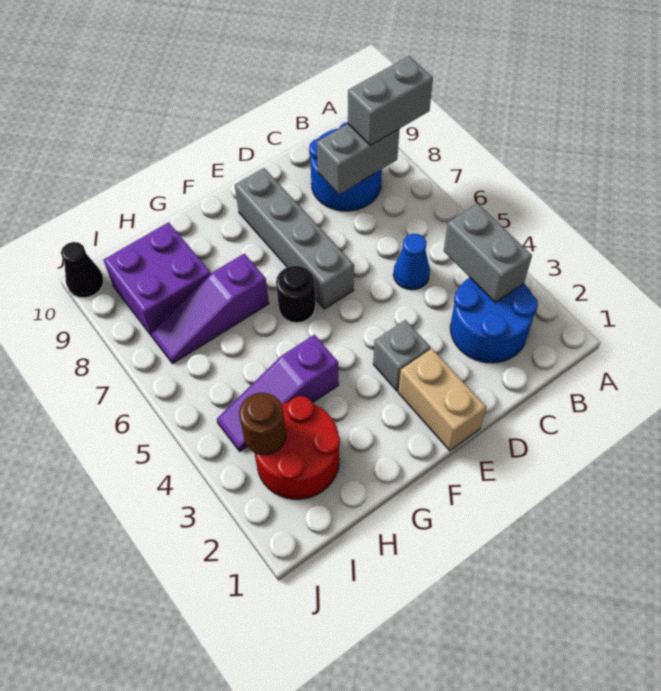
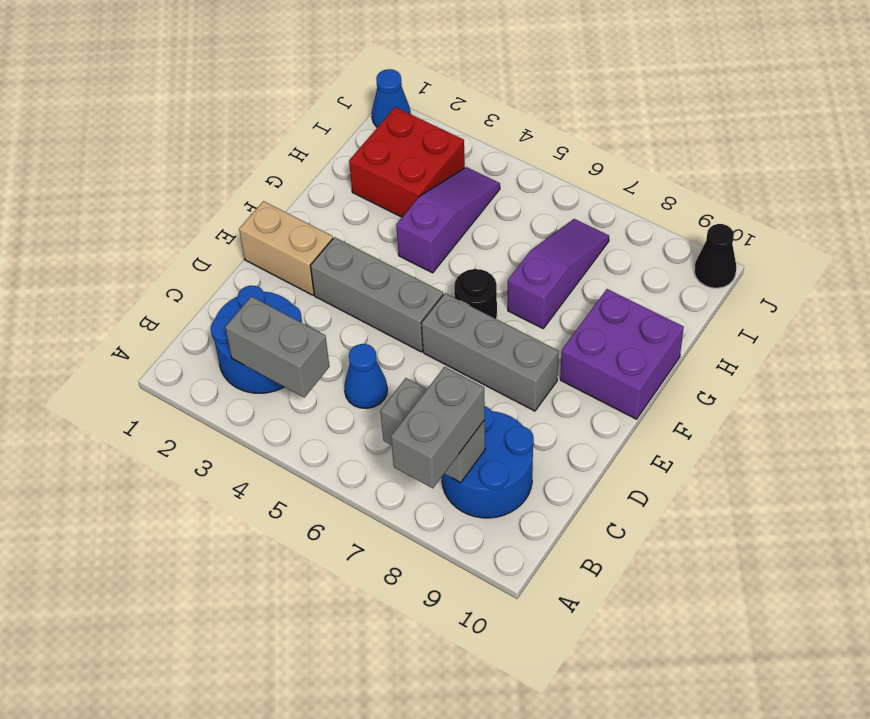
grey 1x2 brick [317,124,400,194] -> grey 1x2 brick turned to [380,378,485,483]
grey 1x1 brick [373,320,431,391] -> grey 1x3 brick [311,237,443,352]
grey 1x4 brick [235,168,354,309] -> grey 1x3 brick [422,293,559,411]
red 2x2 round brick [254,396,340,499] -> red 2x2 brick [349,107,465,217]
purple 2x2 brick [104,222,211,336] -> purple 2x2 brick moved to [560,289,684,419]
brown 1x1 round brick [239,393,286,455] -> none
none -> blue 1x1 cone [372,69,411,127]

